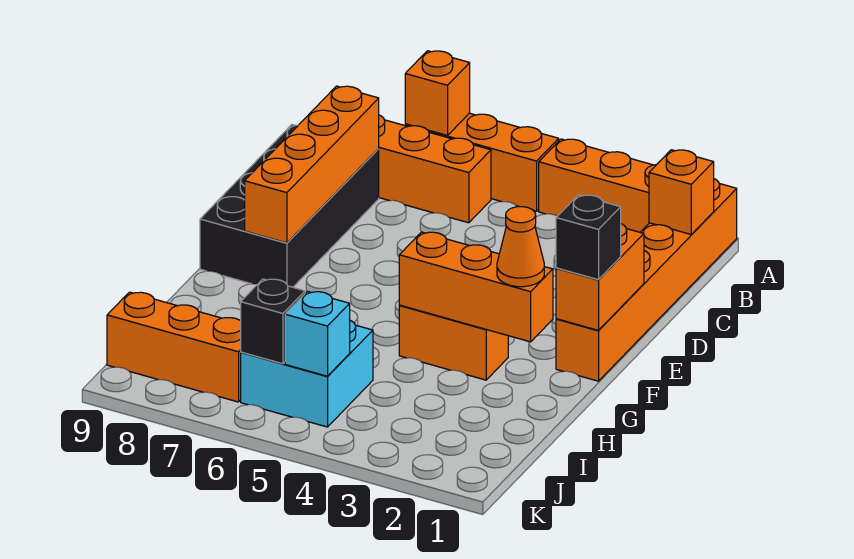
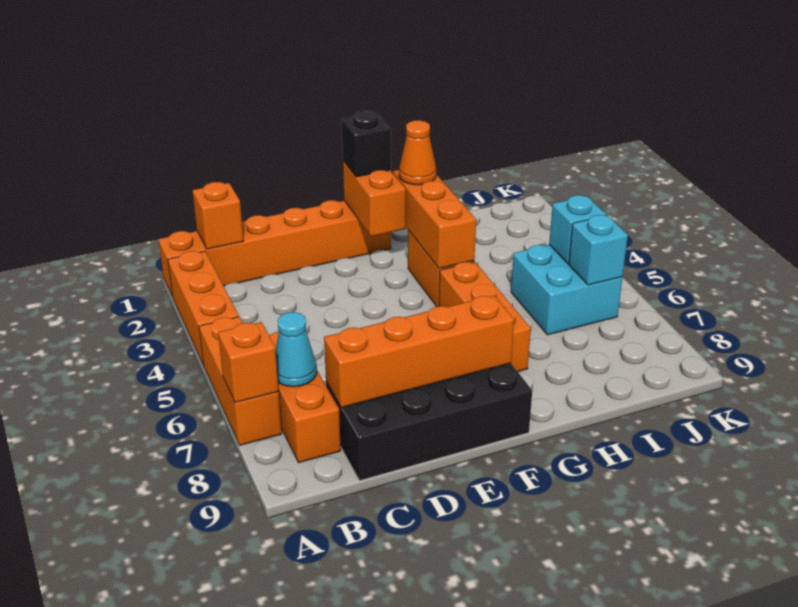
none -> cyan 1x1 cone [275,312,317,387]
orange 1x2 brick [556,224,644,330] -> orange 1x2 brick turned to [343,161,406,236]
black 1x1 brick [241,279,305,364] -> cyan 1x1 brick [569,215,628,285]
orange 1x3 brick [107,292,241,402] -> orange 1x3 brick moved to [439,262,531,372]

